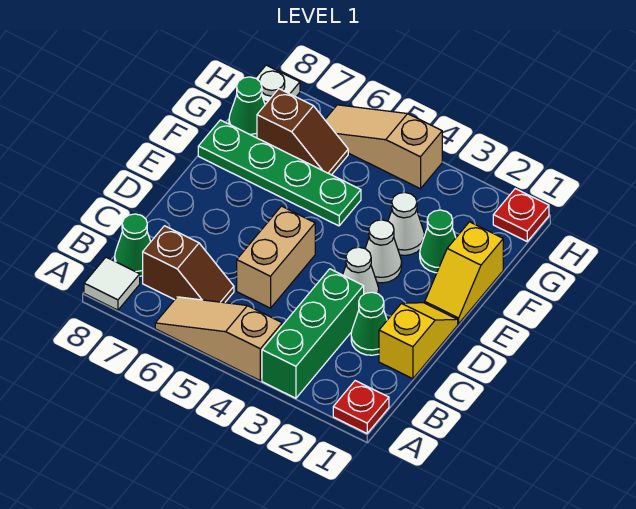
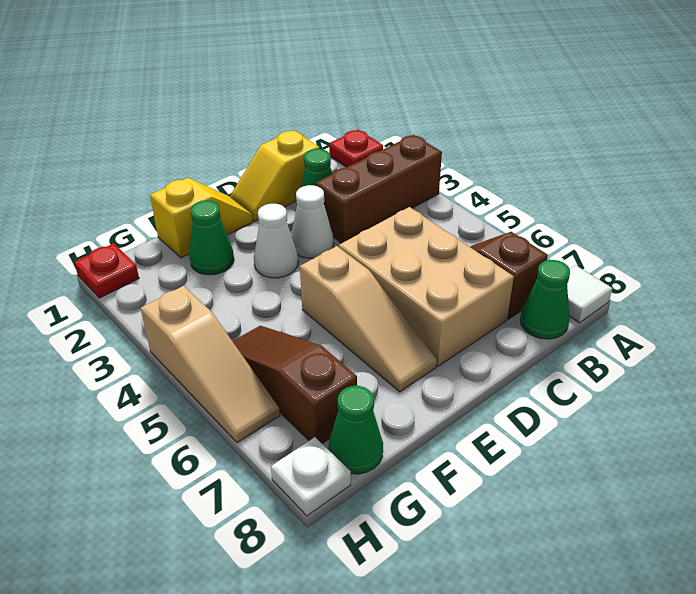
green 1x3 brick [262,269,364,398] -> brown 1x3 brick [316,135,442,243]
tan 1x3 slope [155,297,282,380] -> tan 1x3 slope moved to [300,246,437,392]
tan 1x2 brick [237,206,315,308] -> tan 2x3 brick [339,207,514,366]
white 1x1 cone [388,192,424,255] -> none
green 1x4 plate [198,120,361,226] -> none
brown 1x2 slope [257,89,348,175] -> brown 1x3 slope [233,326,357,444]

